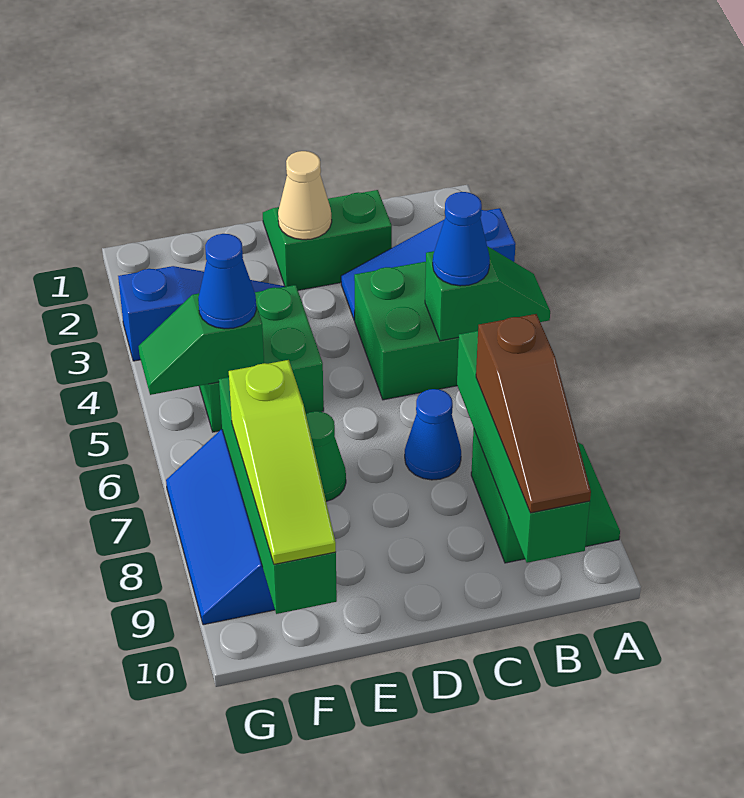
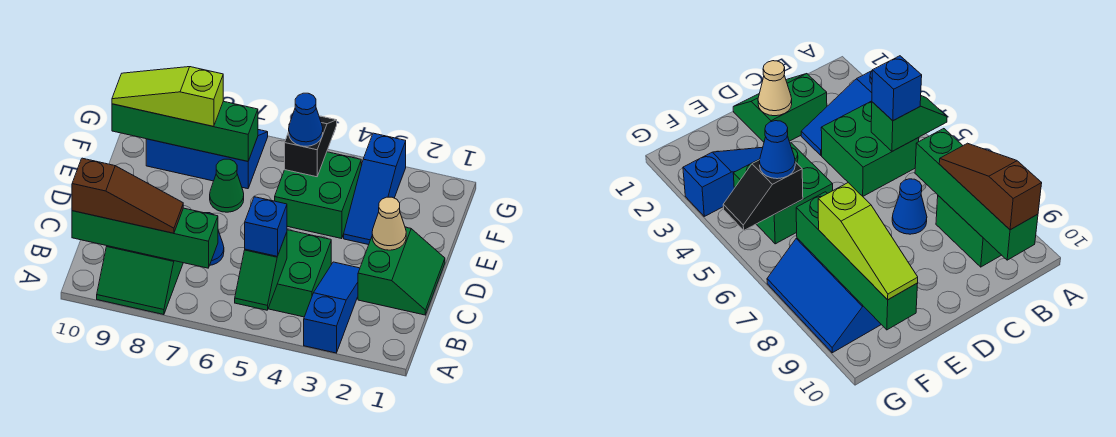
blue 1x1 cone [433,192,490,286] -> blue 1x1 brick [245,197,287,256]
brown 1x3 slope [476,314,591,513] -> brown 1x3 slope turned to [72,158,183,233]
green 1x2 slope [138,293,264,395] -> black 1x2 slope [285,116,337,177]

